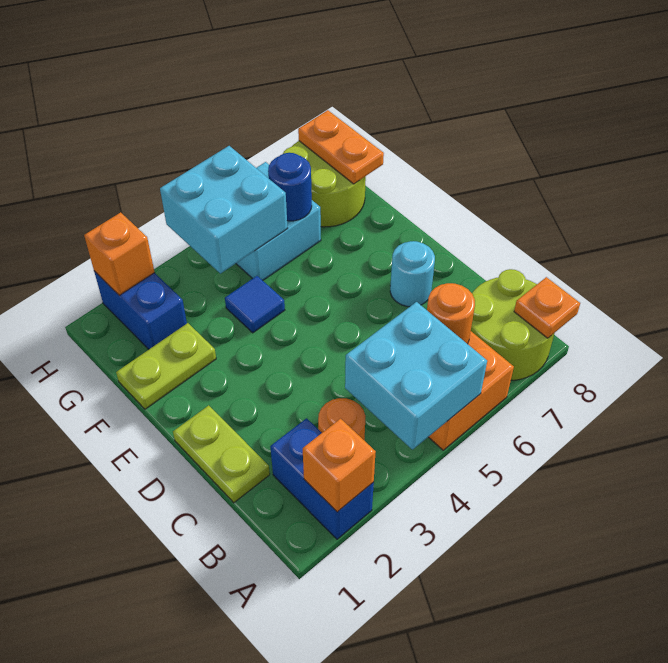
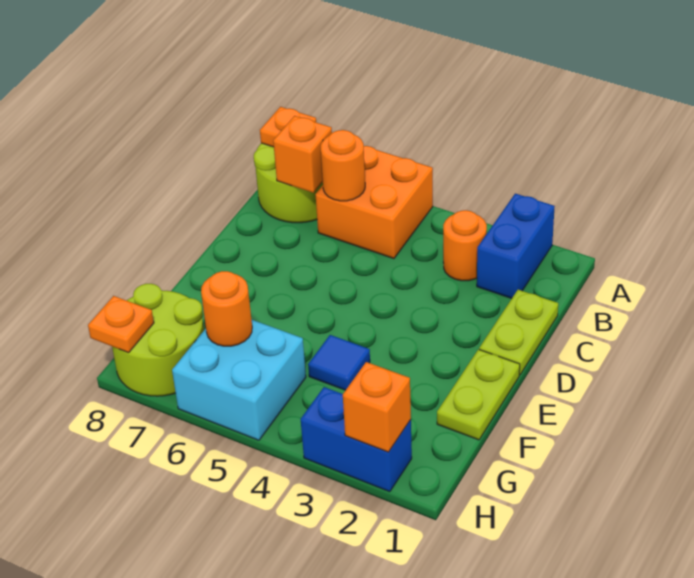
orange 1x1 brick [303,419,376,512] -> orange 1x1 brick moved to [273,116,332,193]
cyan 2x2 brick [345,302,487,450] -> none
cyan 1x1 round brick [390,241,435,307] -> none
lime 1x2 plate [116,323,216,409] -> lime 1x2 plate turned to [437,349,520,440]
blue 1x2 brick [94,271,187,349] -> blue 1x2 brick turned to [301,387,412,492]
cyan 2x2 brick [160,146,288,274] -> none
blue 1x1 round brick [268,153,312,221] -> orange 1x1 round brick [201,271,252,346]
orange 1x2 plate [298,110,384,184] -> orange 1x1 plate [88,296,154,353]

